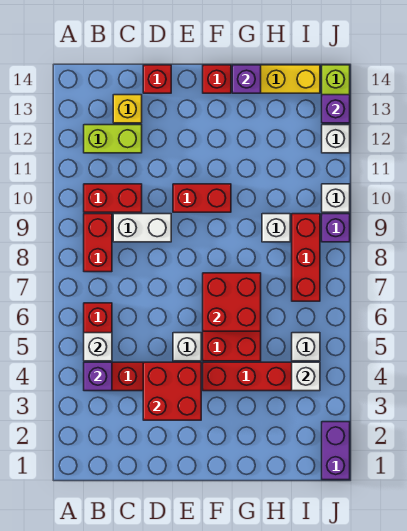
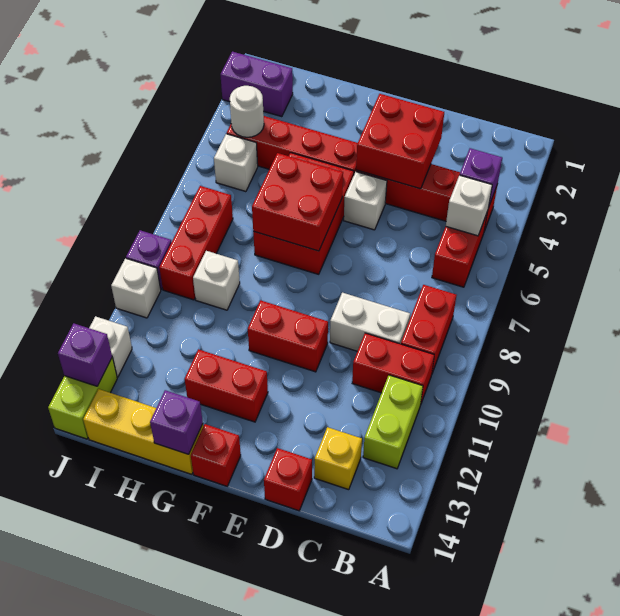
lime 1x2 brick [84,125,142,153] -> lime 1x2 brick turned to [363,375,423,469]
none -> red 1x2 brick [185,349,268,422]
white 1x1 brick [292,362,320,391] -> white 1x1 round brick [230,86,264,137]
purple 1x2 brick [322,422,350,480] -> purple 1x2 brick turned to [220,52,293,117]

